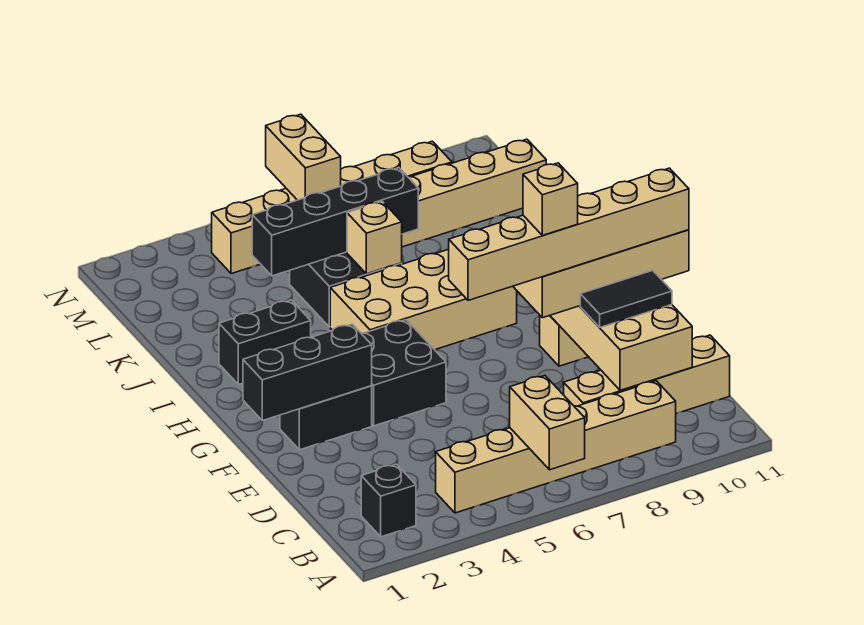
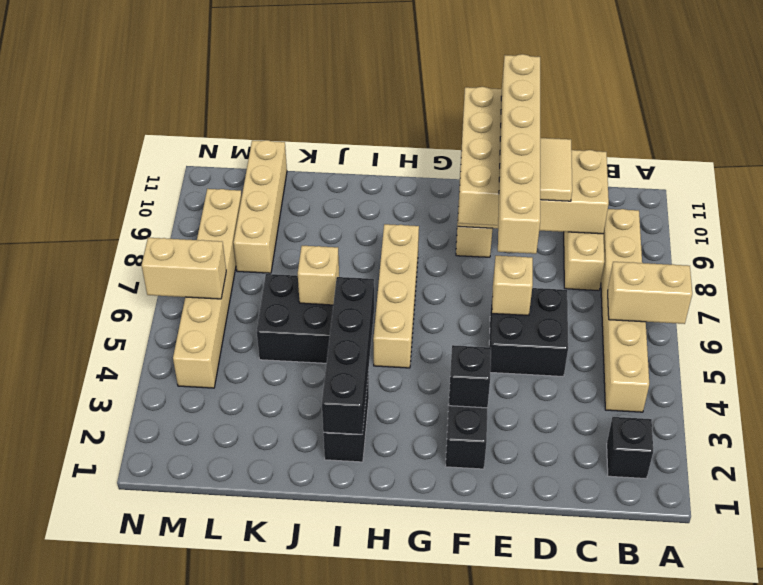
black 1x2 tile [580,270,672,327] -> tan 1x2 tile [540,138,572,201]
tan 1x1 brick [523,163,578,235] -> tan 1x1 brick moved to [492,256,533,315]
black 1x3 brick [243,324,372,421] -> black 1x1 brick [449,345,491,408]
black 2x2 brick [361,320,446,426] -> black 2x2 brick moved to [489,288,568,377]
tan 2x4 brick [330,249,517,350] -> tan 1x4 brick [373,224,419,368]
black 1x4 brick [252,168,418,276] -> black 1x4 brick moved to [322,277,374,434]

